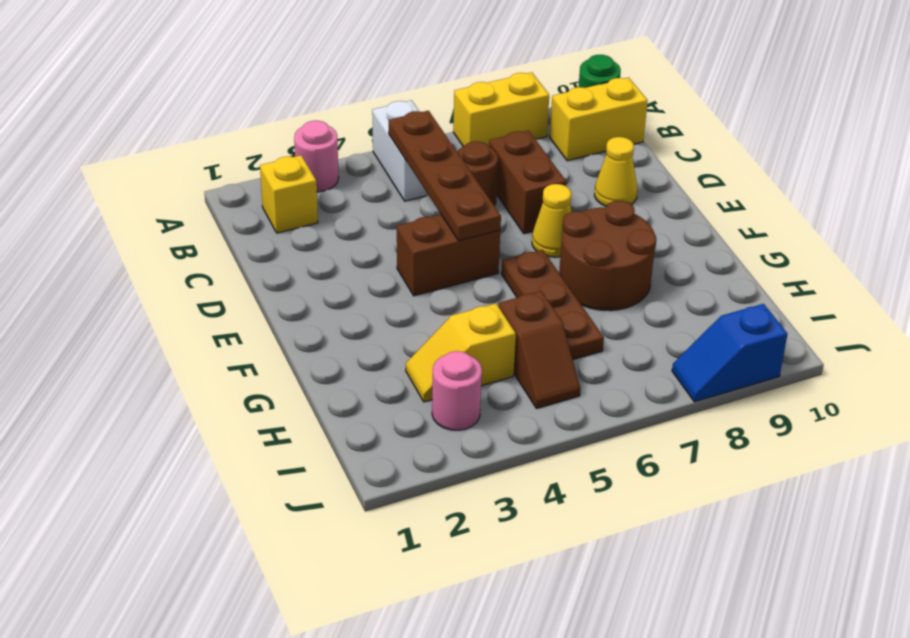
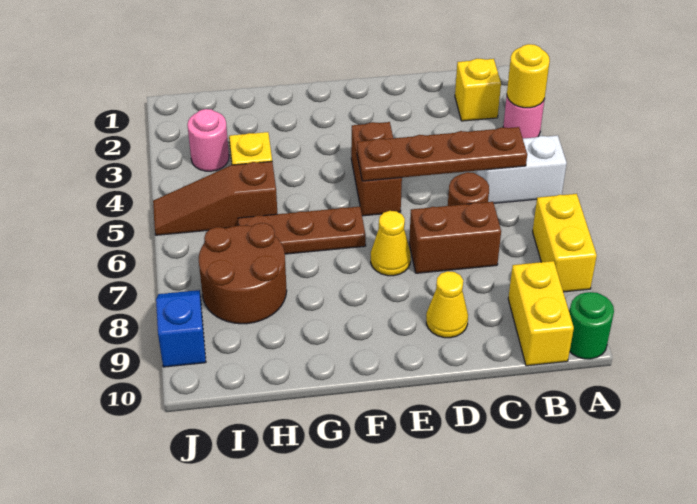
none -> yellow 1x1 round brick [507,44,550,108]
brown 2x2 round brick [559,201,656,311] -> brown 2x2 round brick moved to [199,223,287,324]
brown 1x2 slope [498,291,580,409] -> brown 1x3 slope [153,161,277,235]

